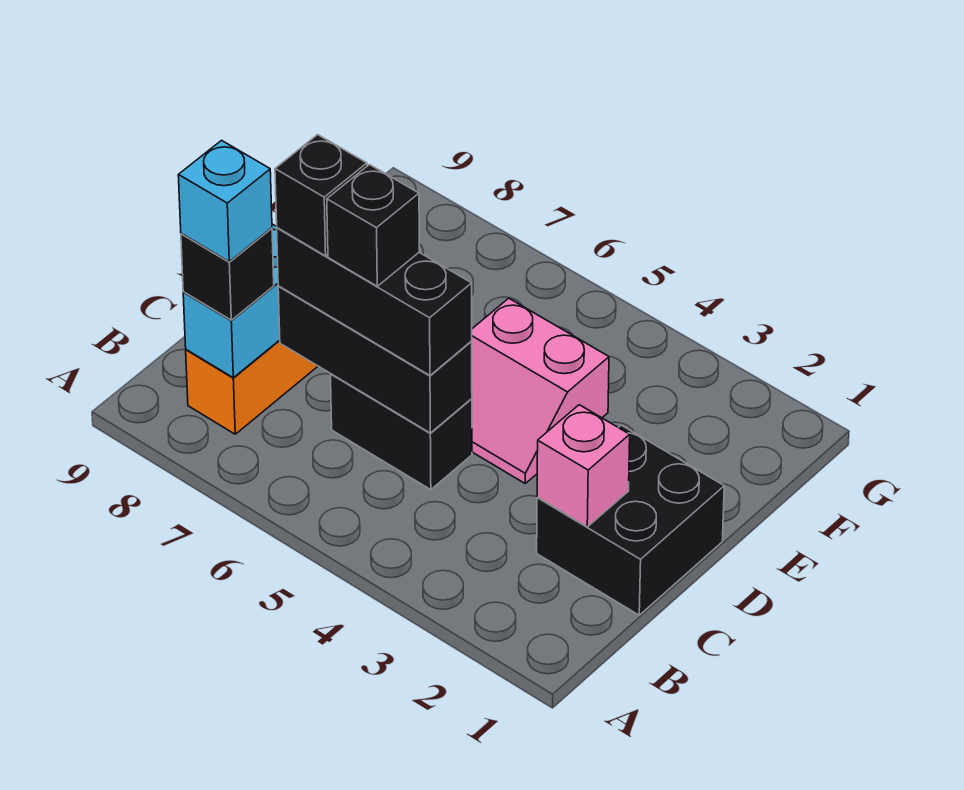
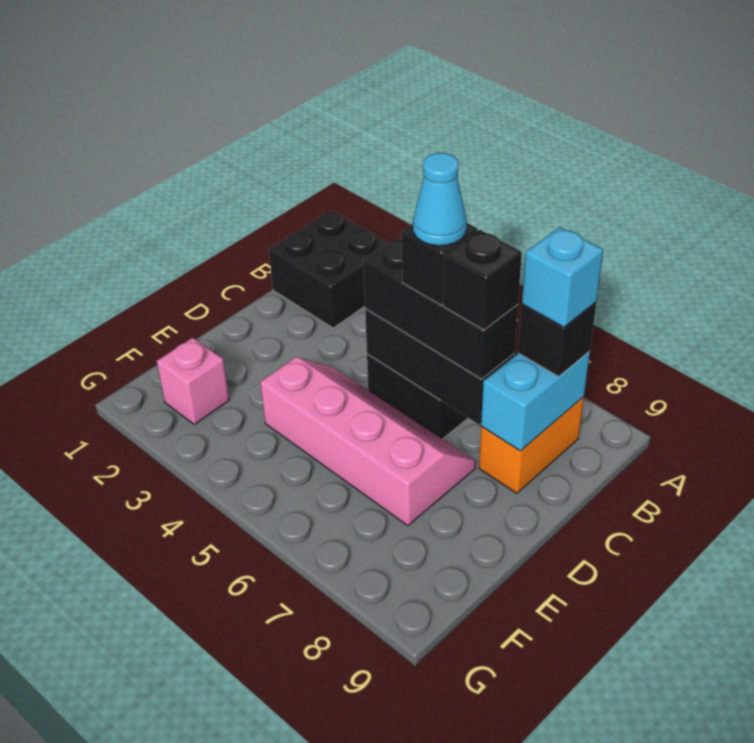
black 2x2 brick [537,425,724,615] -> black 2x2 brick moved to [269,210,388,328]
pink 1x1 brick [537,405,630,527] -> pink 1x1 brick moved to [157,338,229,424]
none -> cyan 1x1 cone [413,153,467,246]
pink 2x2 slope [471,298,609,483] -> pink 2x4 slope [260,357,476,526]

